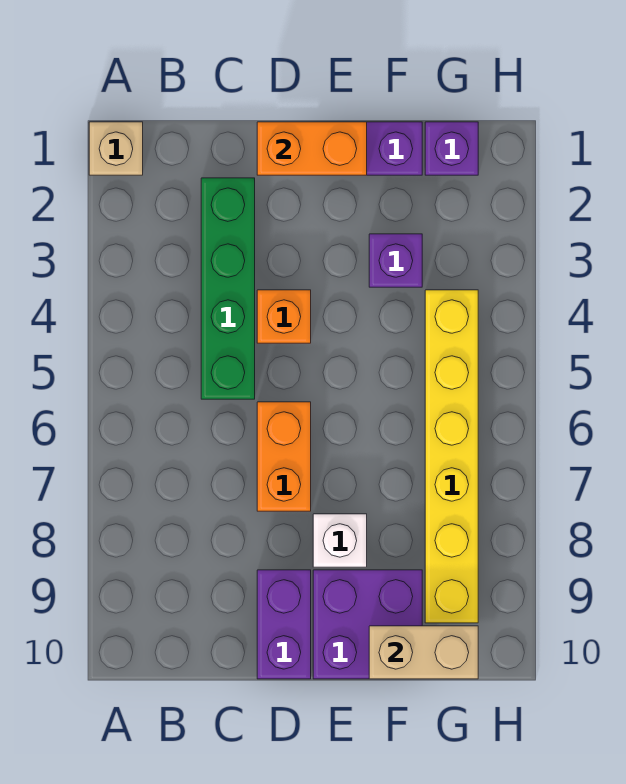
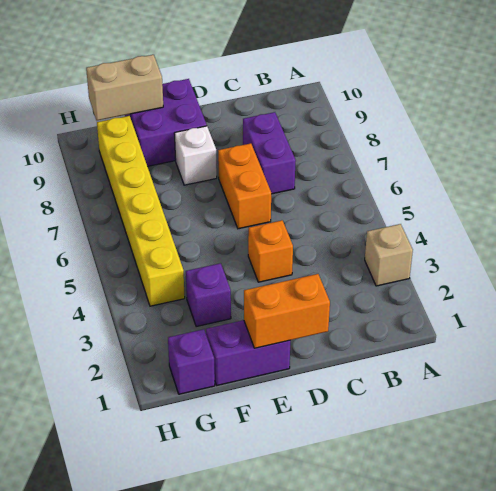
tan 1x1 brick [89,122,143,175] -> tan 1x1 brick moved to [365,224,413,286]
green 1x4 brick [201,178,255,399] -> none
purple 1x2 brick [257,570,311,679] -> purple 1x2 brick moved to [243,112,296,194]

